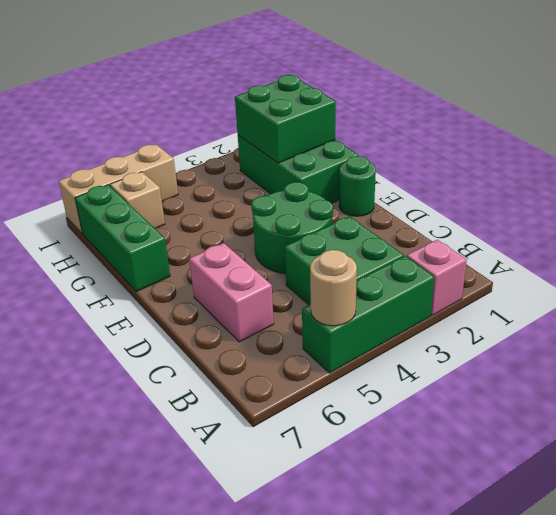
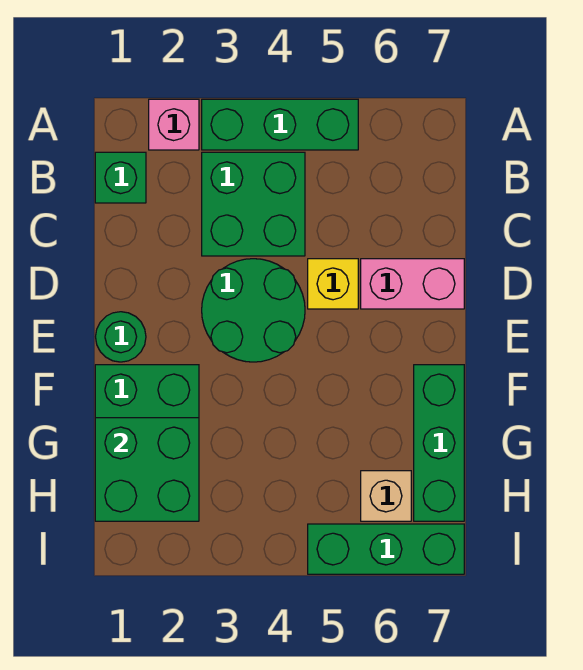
tan 1x1 round brick [310,250,357,326] -> none
none -> green 1x1 brick [95,152,146,203]
pink 1x2 brick [189,243,274,342] -> pink 1x2 brick turned to [361,259,464,309]
none -> yellow 1x1 brick [308,259,358,309]
tan 1x3 brick [59,145,178,234] -> green 1x3 brick [308,524,464,574]

